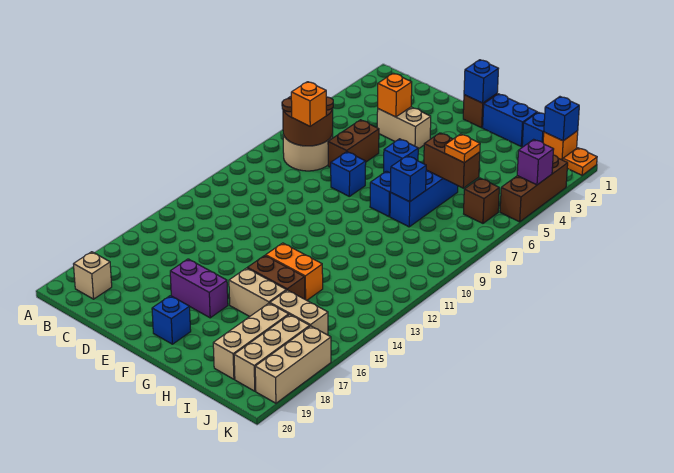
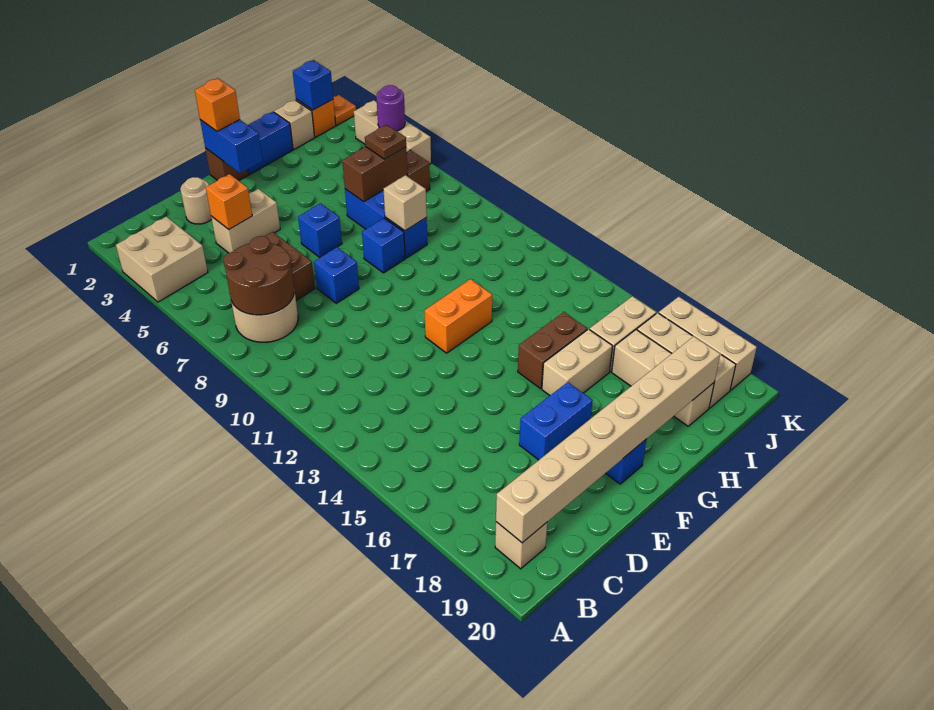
none -> tan 2x2 brick [116,216,208,302]
none -> tan 1x8 brick [496,336,720,543]
orange 1x1 brick [291,82,326,126] -> orange 1x1 brick moved to [195,78,240,131]
none -> tan 1x1 round brick [180,177,211,224]
purple 1x2 brick [170,259,228,318] -> blue 1x2 brick [519,382,593,460]
blue 1x1 brick [464,60,499,103] -> blue 1x2 brick [200,120,263,173]
orange 1x2 brick [266,243,323,300] -> orange 1x2 brick moved to [425,279,492,353]
blue 1x1 brick [390,156,426,202] -> tan 1x1 brick [383,175,427,231]
blue 1x1 brick [522,112,545,147] -> tan 1x1 brick [274,100,315,149]
orange 1x1 plate [445,134,480,163] -> brown 1x1 plate [365,125,406,159]
brown 1x3 brick [500,155,568,222] -> tan 1x3 brick [354,100,431,165]
purple 1x1 brick [517,139,554,185] -> purple 1x1 round brick [376,85,405,131]

